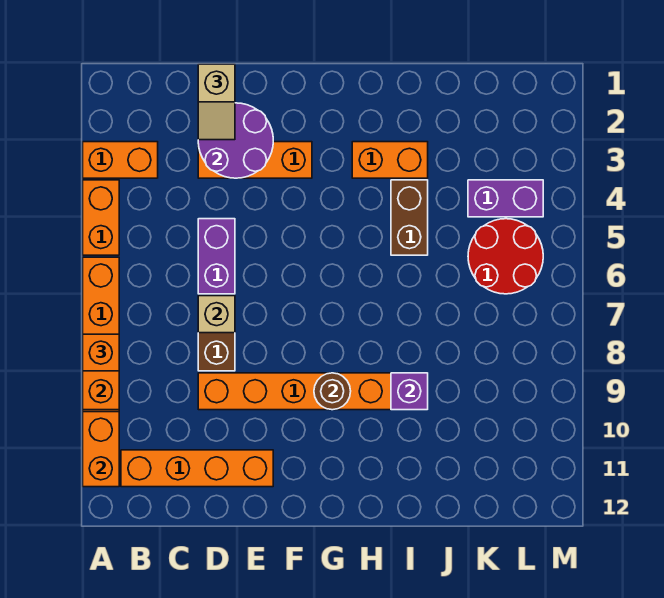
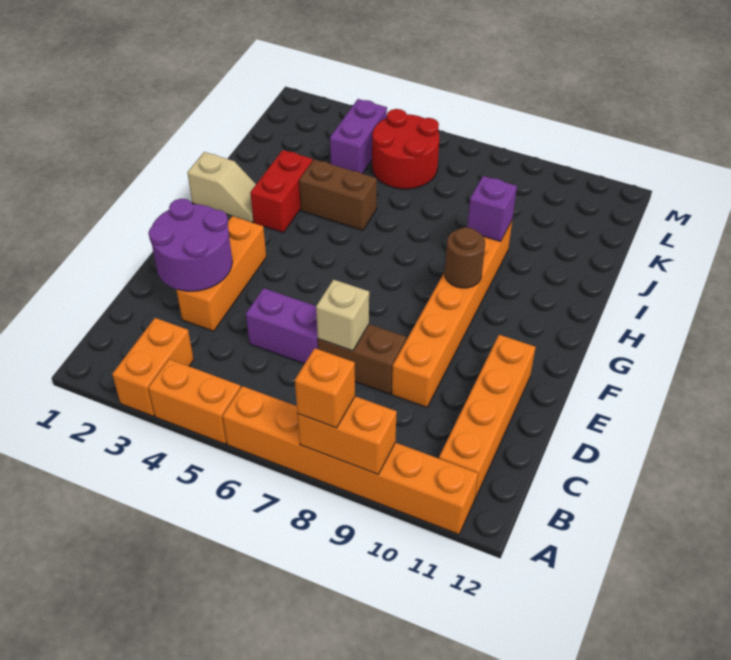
orange 1x2 brick [83,412,119,487] -> none
tan 1x2 slope [198,64,235,140] -> tan 1x2 slope moved to [187,152,256,222]
orange 1x2 brick [352,142,428,178] -> red 1x2 brick [250,150,313,233]

